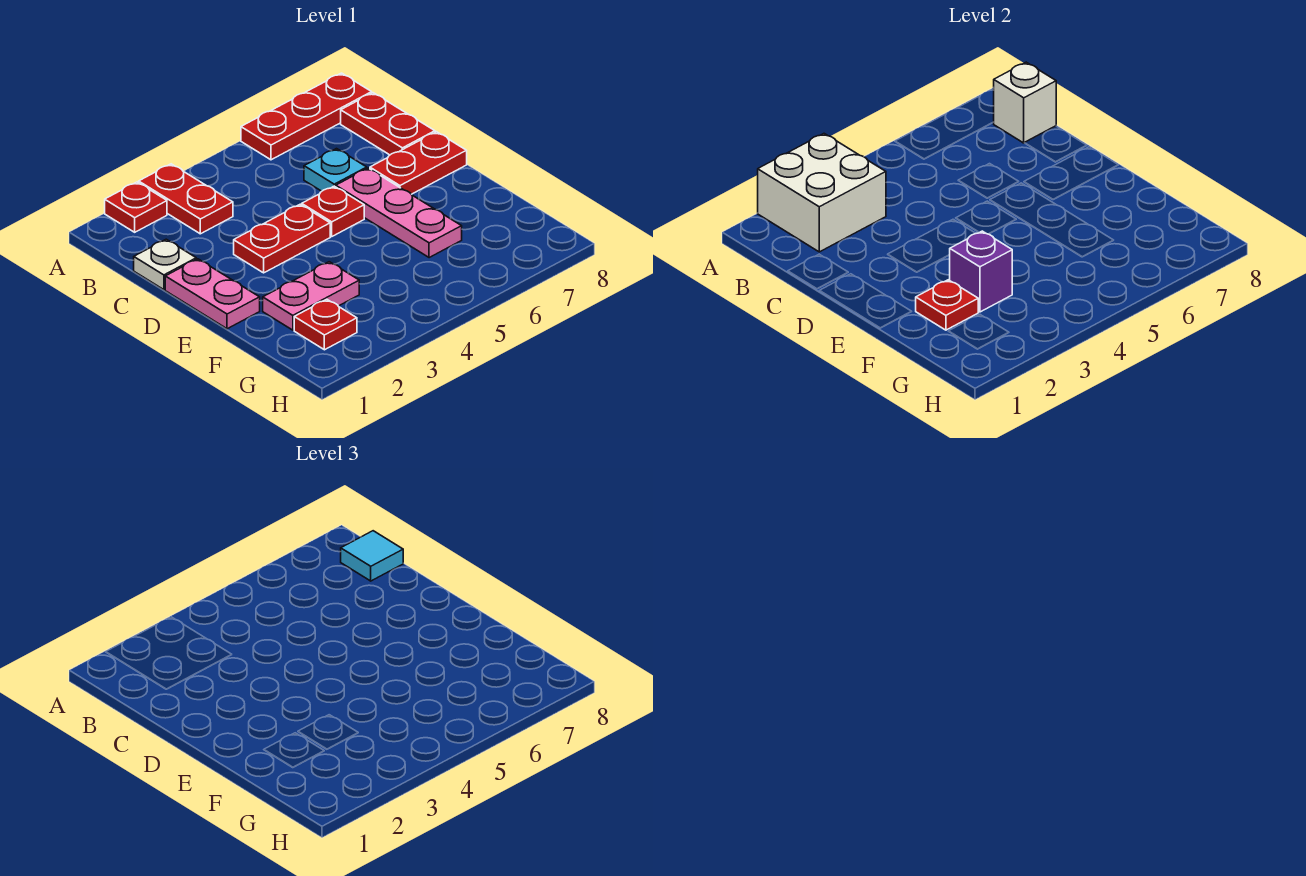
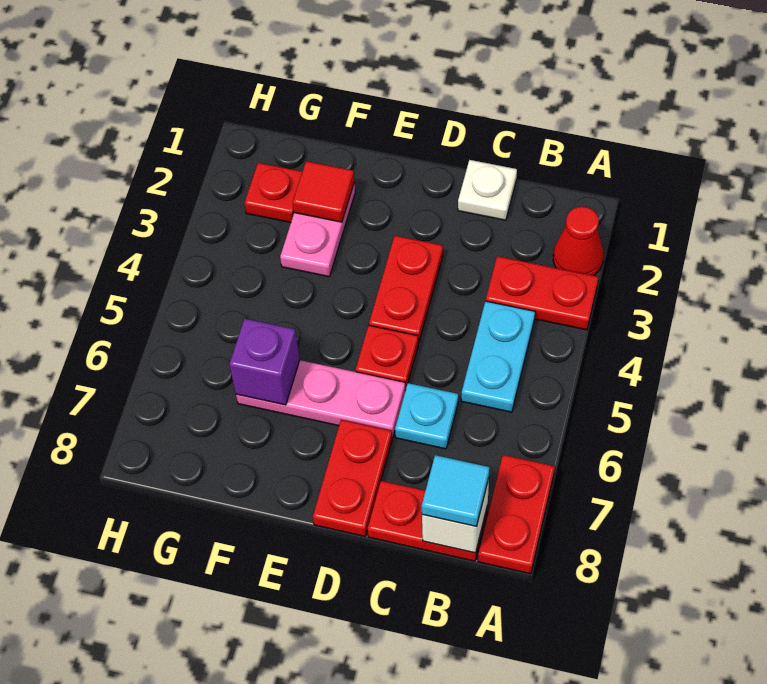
red 1x1 plate [105,182,167,232] -> red 1x1 cone [553,207,604,276]
white 2x2 brick [758,134,886,252] -> none
red 1x3 plate [241,73,372,160] -> red 1x2 plate [478,455,555,574]
none -> cyan 1x2 plate [461,301,535,412]
pink 1x2 plate [165,259,260,329] -> none
red 1x1 plate [916,280,978,330] -> red 1x1 tile [293,161,354,222]
purple 1x1 brick [950,231,1012,312] -> purple 1x1 brick moved to [229,319,300,405]

